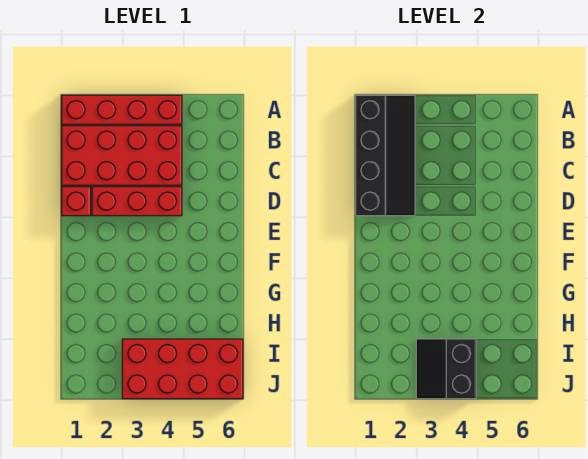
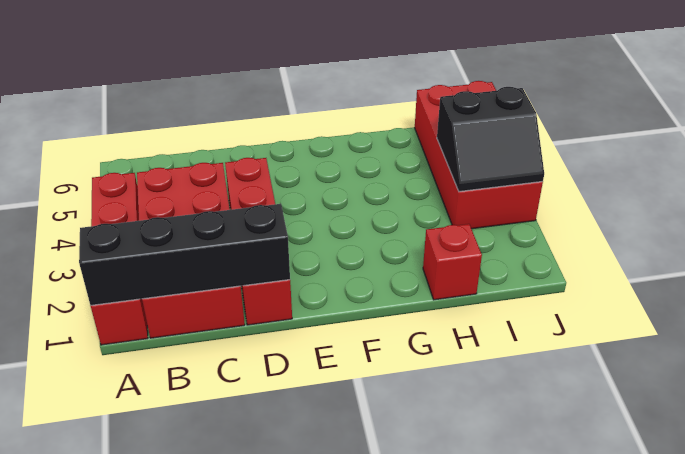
none -> red 1x1 brick [423,224,482,300]

